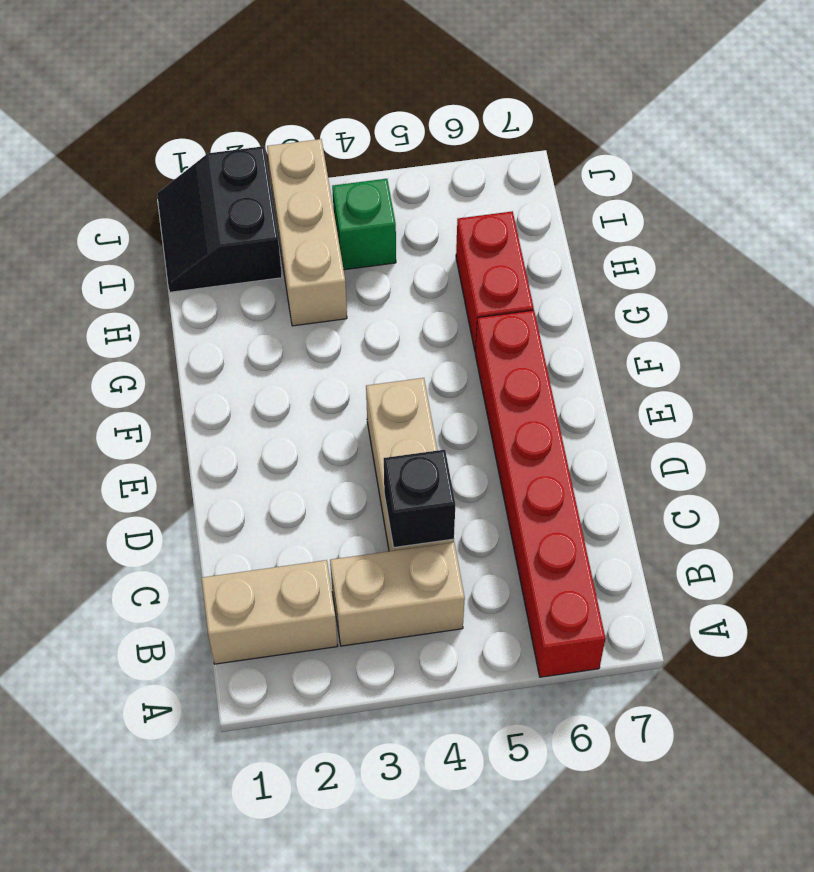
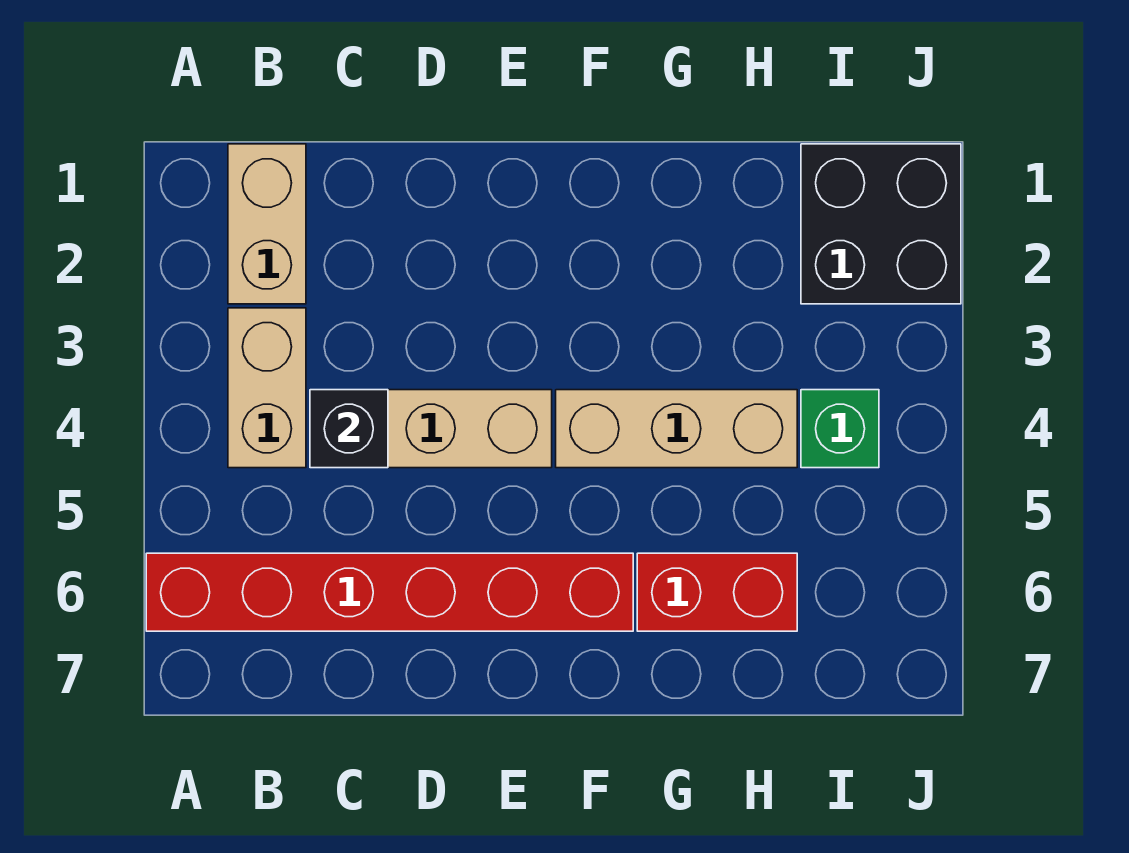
tan 1x3 brick [267,139,347,326] -> tan 1x3 brick moved to [556,390,797,468]
black 2x2 slope [157,146,282,292] -> black 2x2 brick [801,144,961,304]

